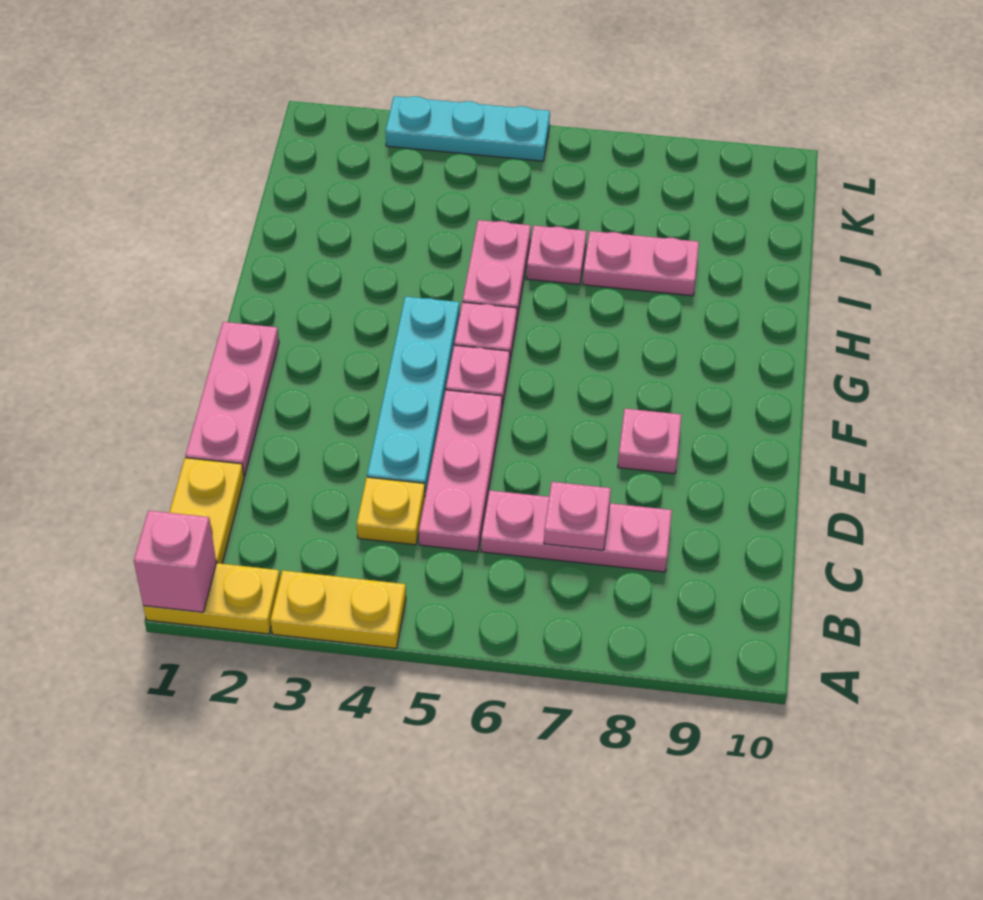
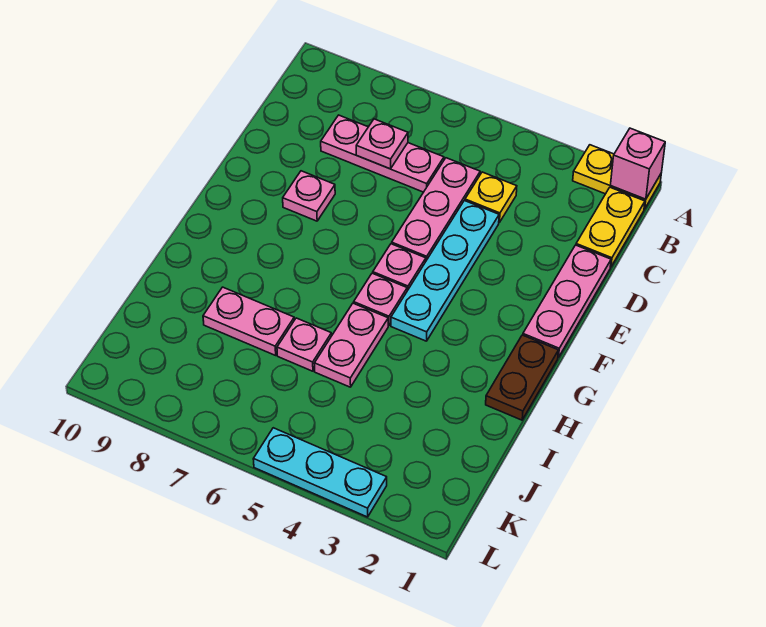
yellow 1x2 plate [271,570,406,648] -> none
none -> brown 1x2 plate [486,335,558,420]

